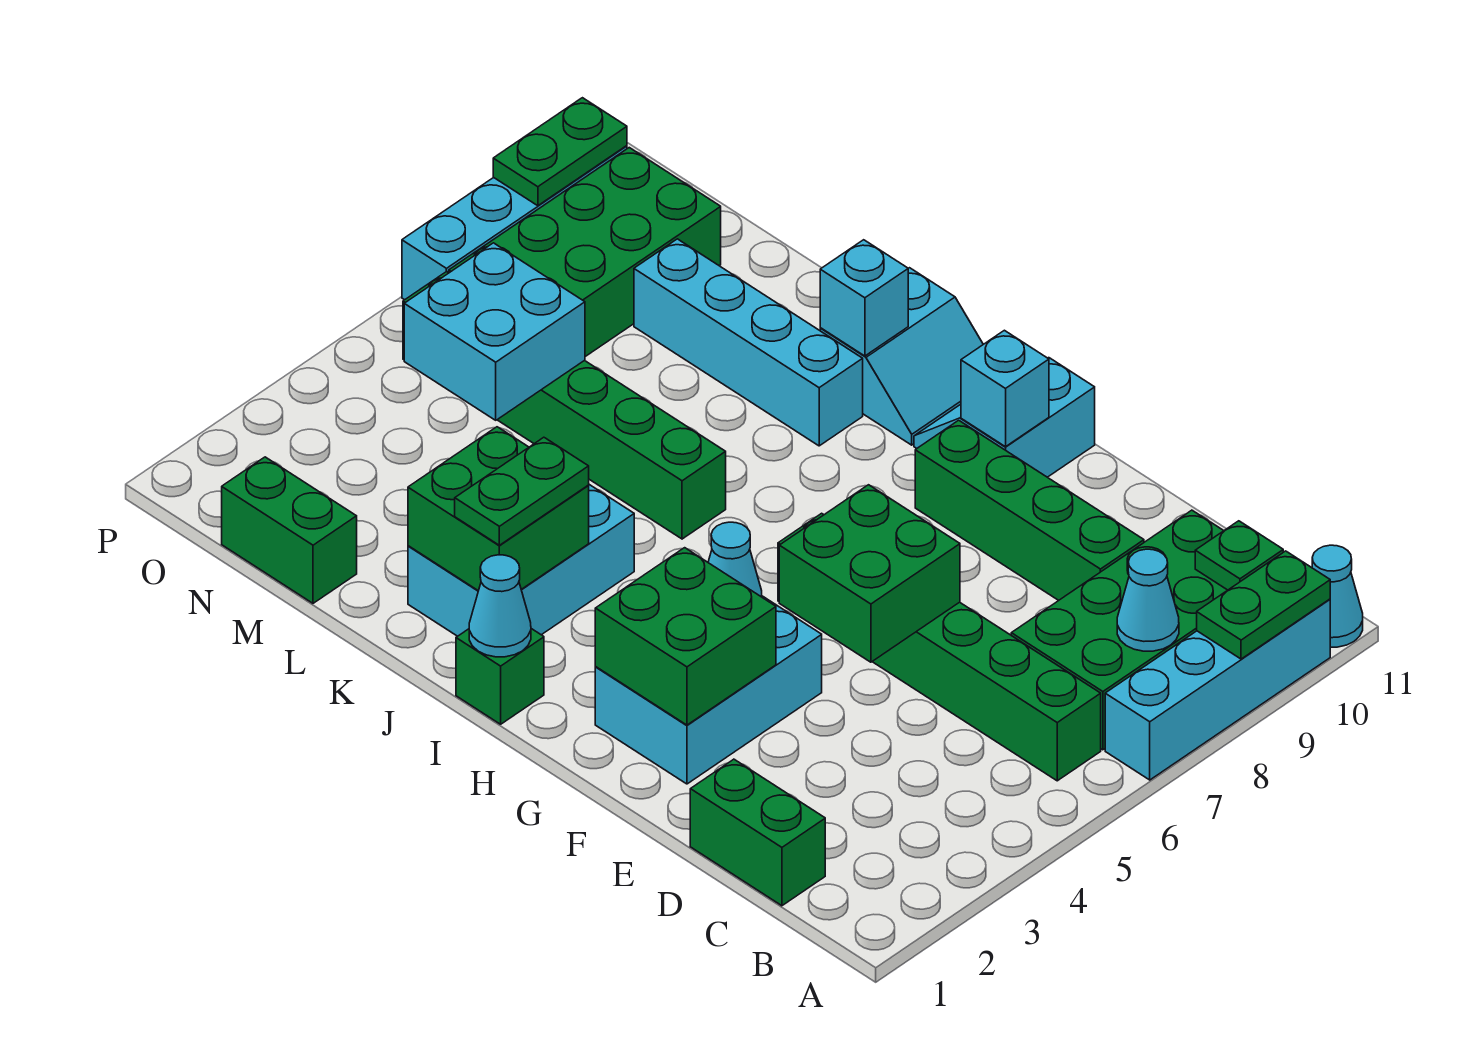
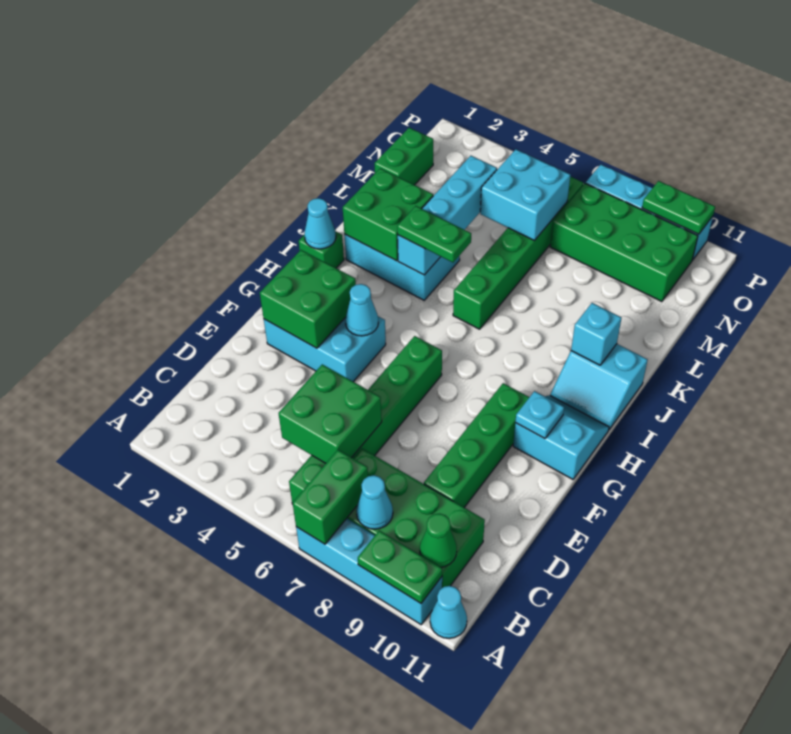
green 1x1 plate [1195,521,1283,590] -> green 1x1 cone [420,514,457,567]
green 1x2 brick [690,759,825,906] -> green 1x2 brick moved to [293,450,368,544]
green 2x2 brick [779,485,960,662] -> green 2x2 brick moved to [279,364,382,463]
cyan 1x1 brick [961,330,1049,447] -> cyan 1x1 plate [515,391,564,439]
green 1x2 plate [455,437,589,545] -> green 1x2 plate moved to [397,206,471,262]
cyan 1x4 brick [634,239,863,446] -> cyan 1x4 brick moved to [398,156,497,275]

